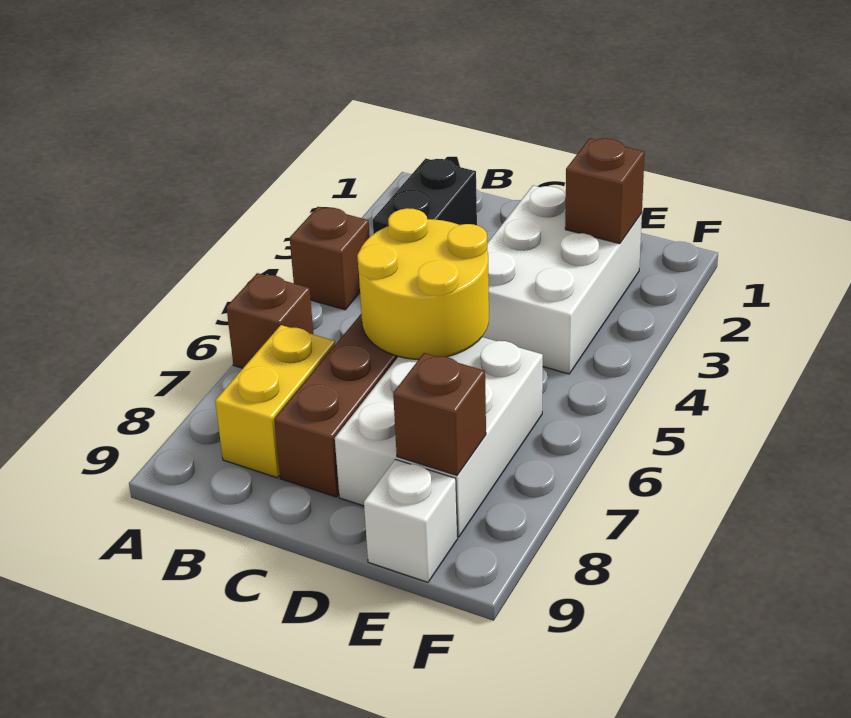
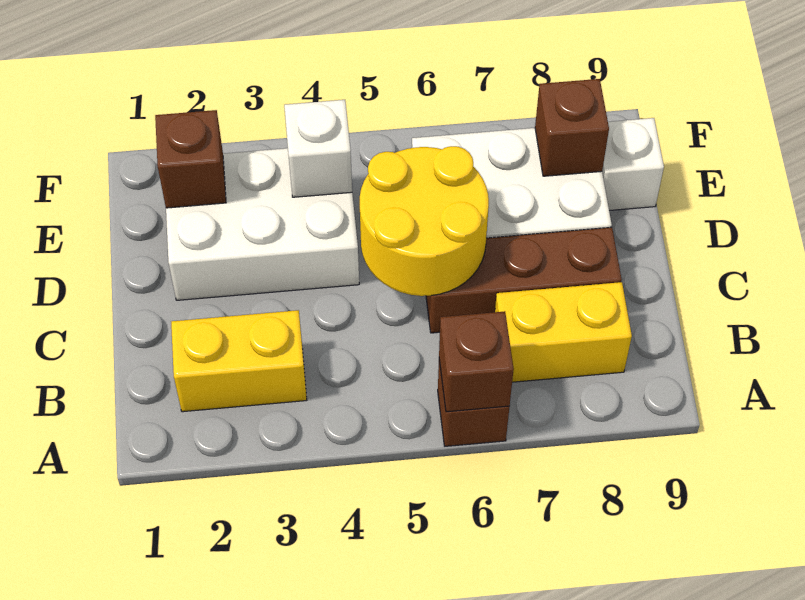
brown 1x1 brick [290,207,370,310] -> brown 1x1 brick moved to [439,311,514,412]
black 1x2 brick [373,159,477,234] -> yellow 1x2 brick [171,310,307,412]
none -> white 1x1 brick [284,100,352,197]

